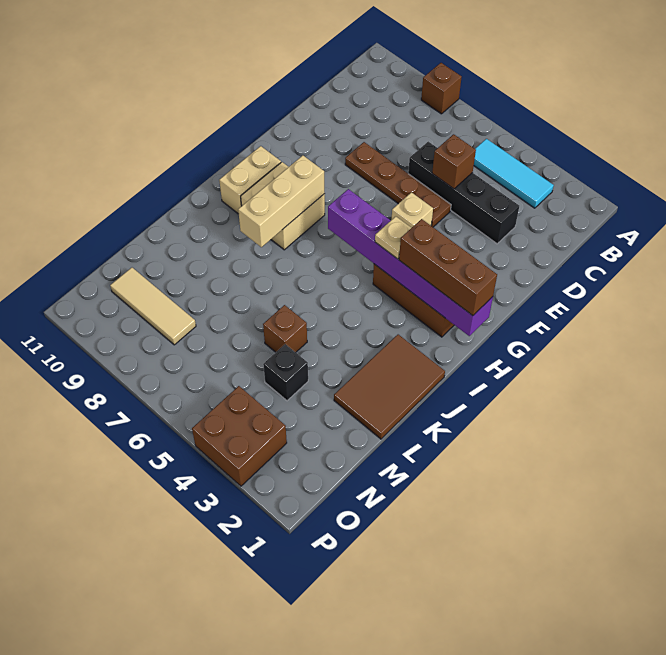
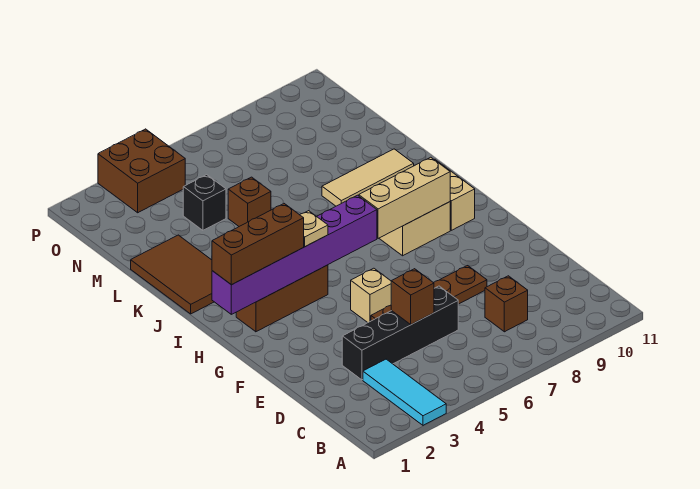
brown 1x1 brick [421,63,462,114] -> brown 1x1 brick moved to [485,276,528,332]
cyan 1x3 tile [474,139,554,208] -> cyan 1x3 tile turned to [363,359,446,425]
tan 1x3 brick [238,156,325,247] -> tan 1x3 brick turned to [359,157,450,238]
tan 1x3 tile [110,268,196,345] -> tan 1x3 tile moved to [322,149,414,206]

